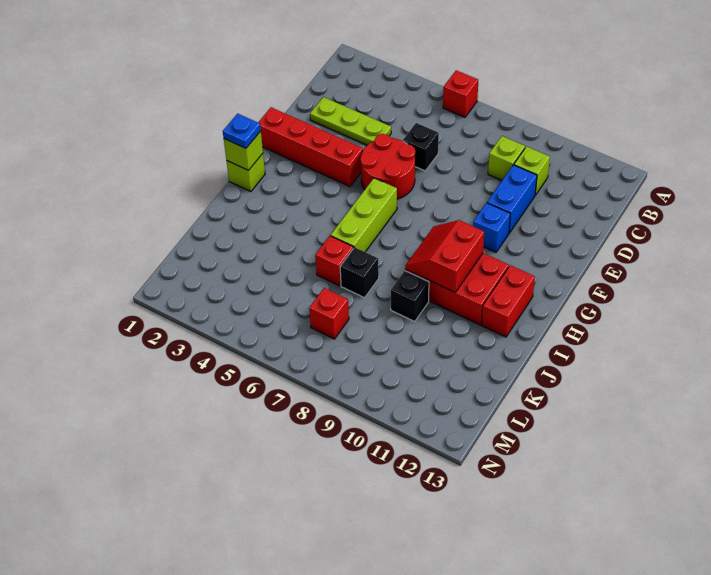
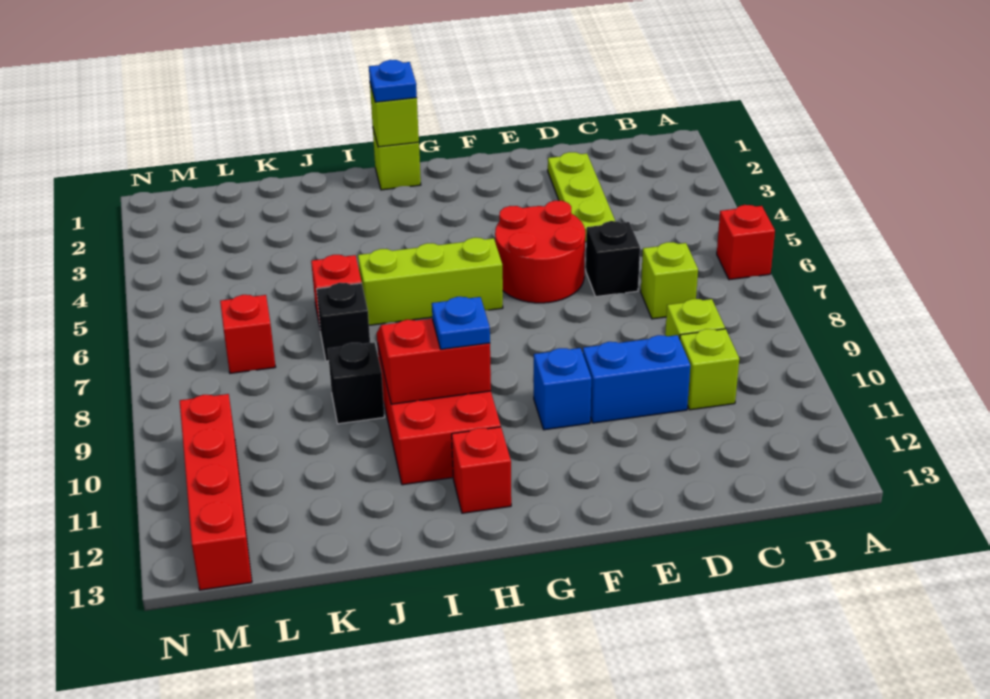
none -> lime 1x1 brick [641,242,698,319]
red 1x4 brick [258,107,363,186] -> red 1x4 brick moved to [180,394,252,590]
none -> blue 1x1 plate [432,297,490,349]
red 1x2 brick [482,265,535,337] -> red 1x1 brick [452,427,511,513]

